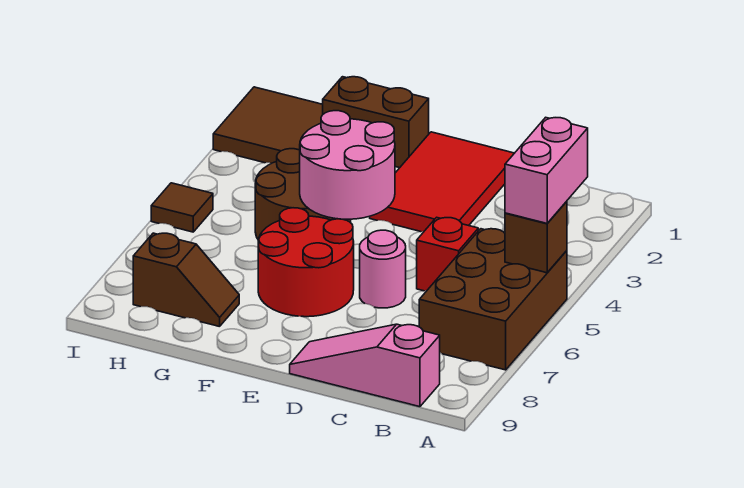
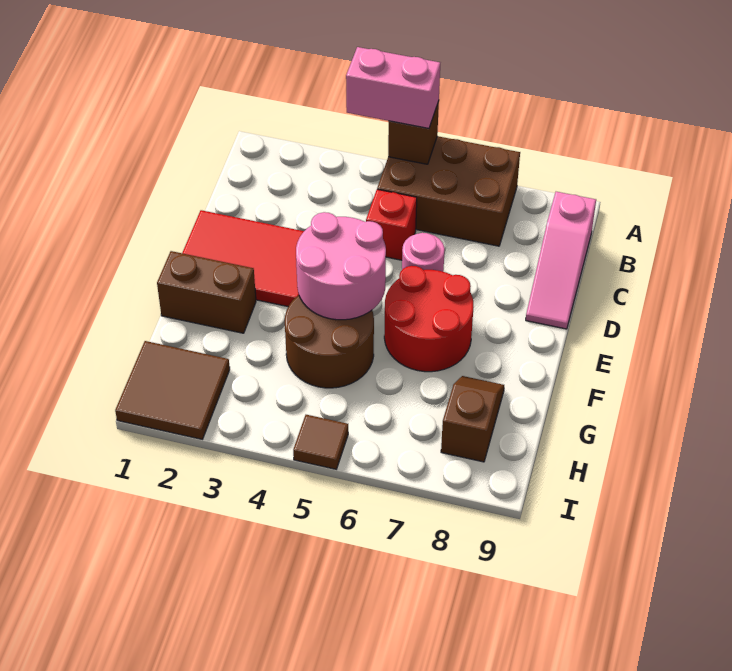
brown 1x2 brick [323,77,429,168] -> brown 1x2 brick turned to [157,251,256,333]

